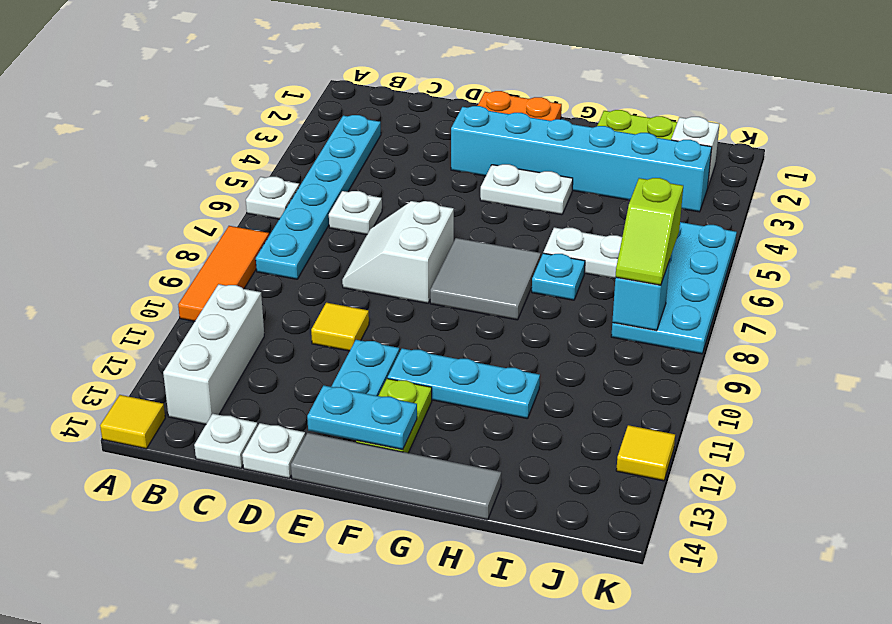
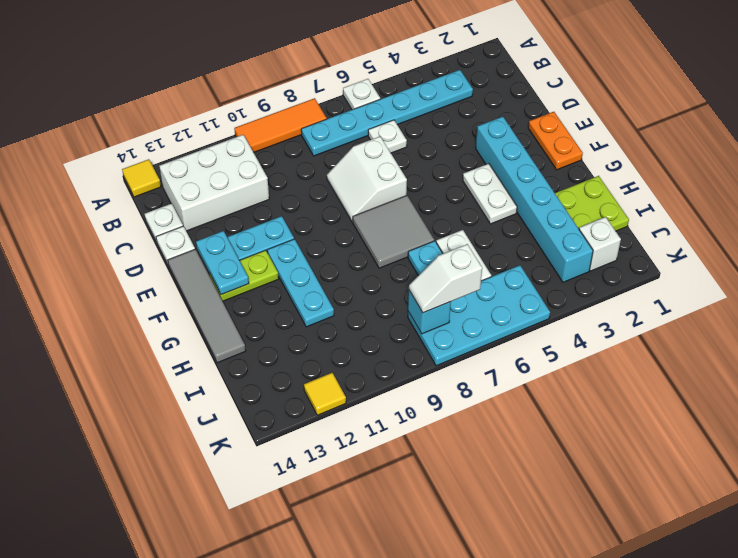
white 1x3 brick [163,284,264,425] -> white 2x3 brick [159,135,269,231]
white 2x2 slope [342,201,454,303] -> white 2x2 slope turned to [327,137,407,222]
yellow 1x1 tile [311,303,369,351] -> none
lime 1x2 slope [616,178,683,285] -> white 1x2 slope [409,244,482,313]

